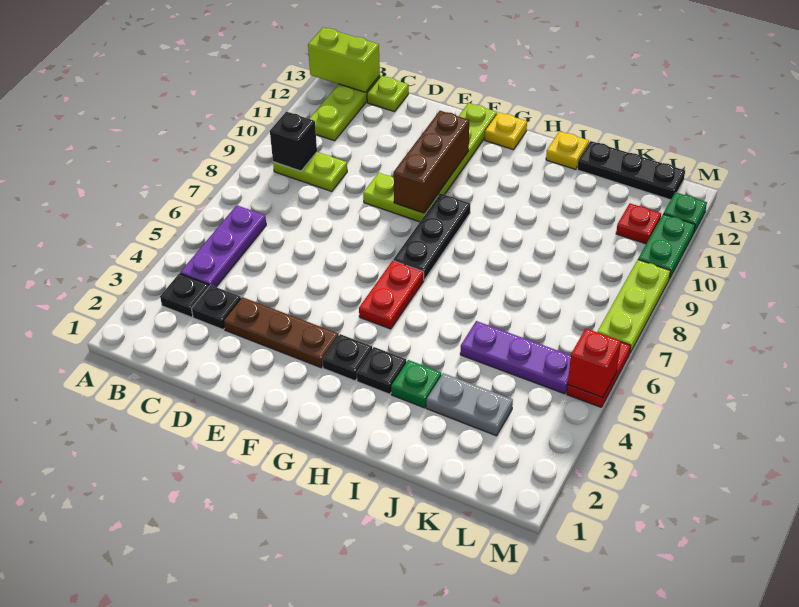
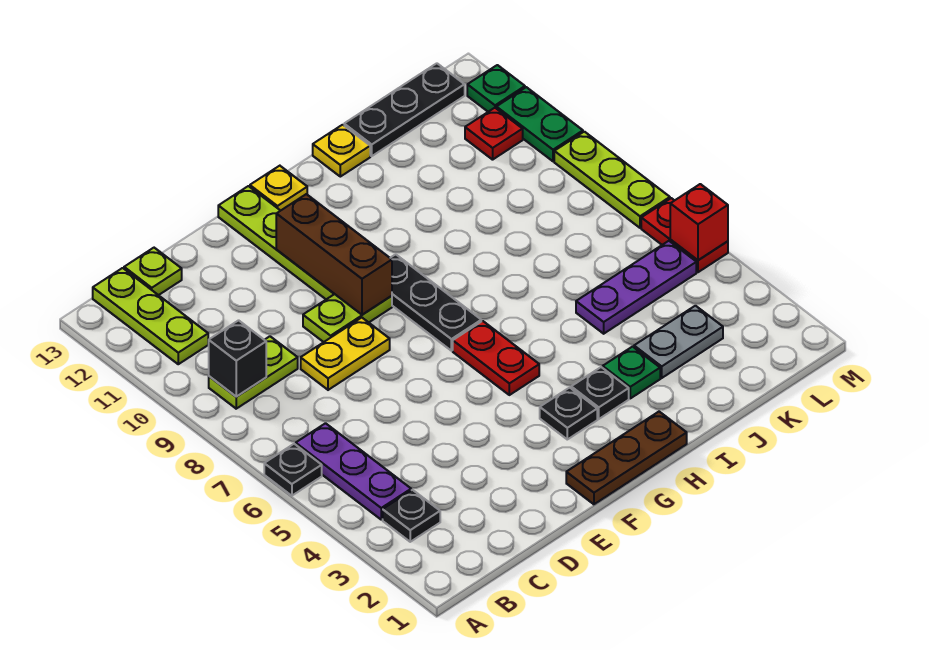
lime 1x2 brick [308,27,380,92] -> none
black 1x1 plate [192,285,241,329] -> black 1x1 plate moved to [264,444,322,496]
brown 1x3 plate [223,297,339,368] -> brown 1x3 plate moved to [566,412,687,504]
none -> yellow 1x2 plate [301,318,390,390]

